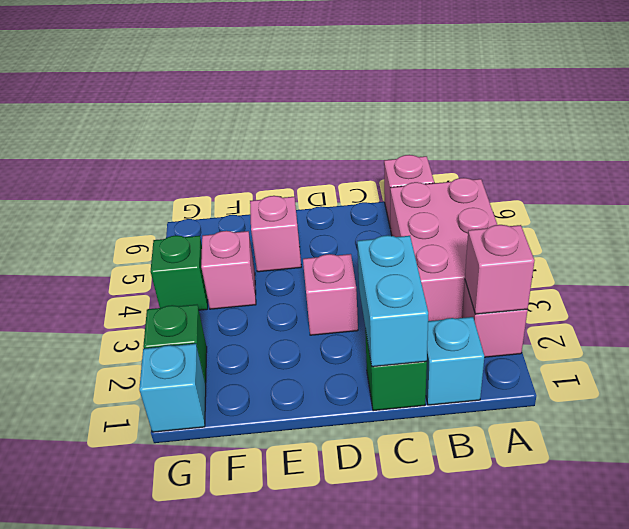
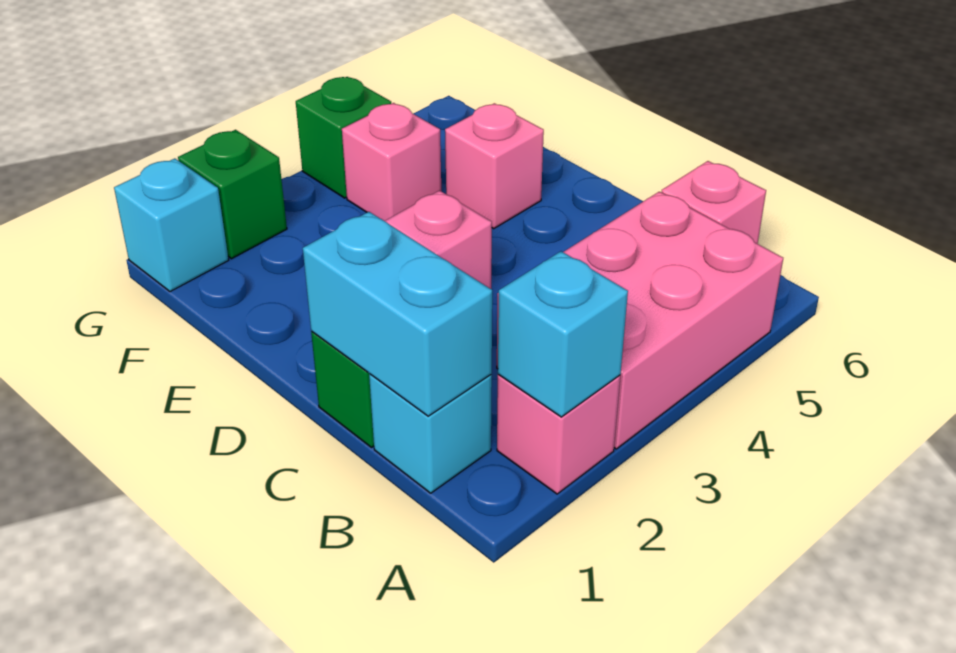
pink 1x1 brick [465,225,535,314] -> cyan 1x1 brick [498,251,628,417]
cyan 1x2 brick [357,235,428,367] -> cyan 1x2 brick turned to [303,212,492,416]

